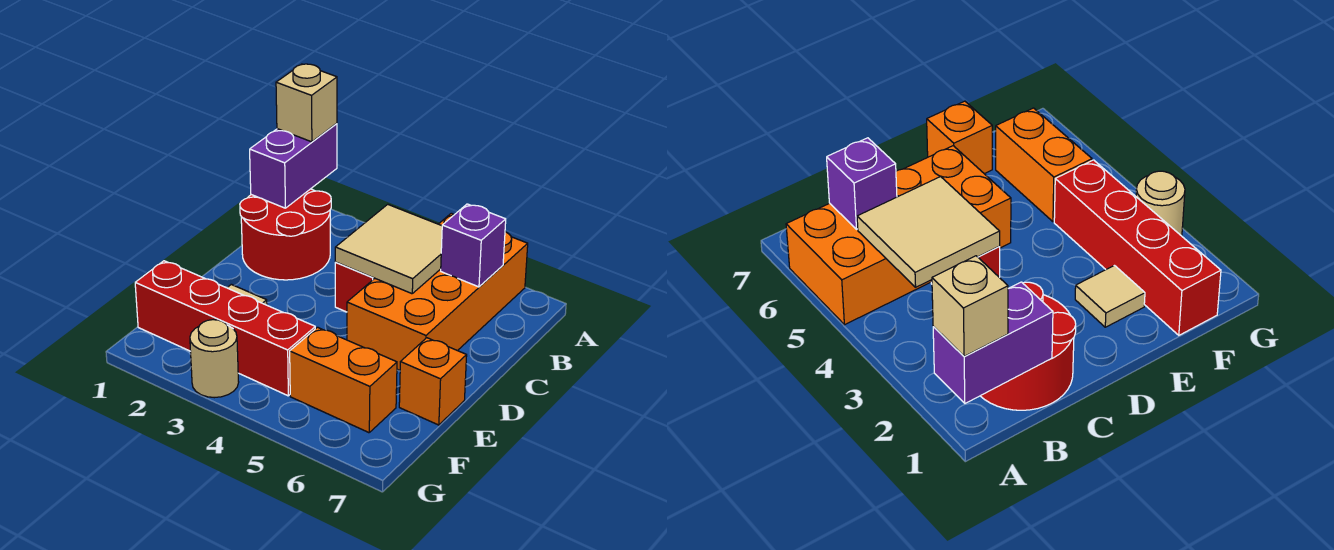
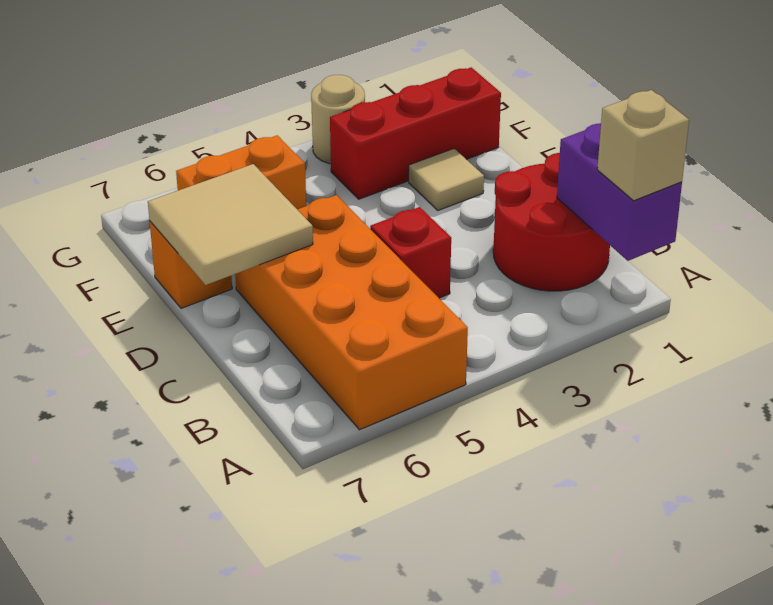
tan 2x2 tile [335,204,442,294] -> tan 2x2 tile moved to [148,164,313,285]
purple 1x1 brick [441,204,506,287] -> none
red 1x4 brick [135,261,315,396] -> red 1x3 brick [330,67,501,199]

